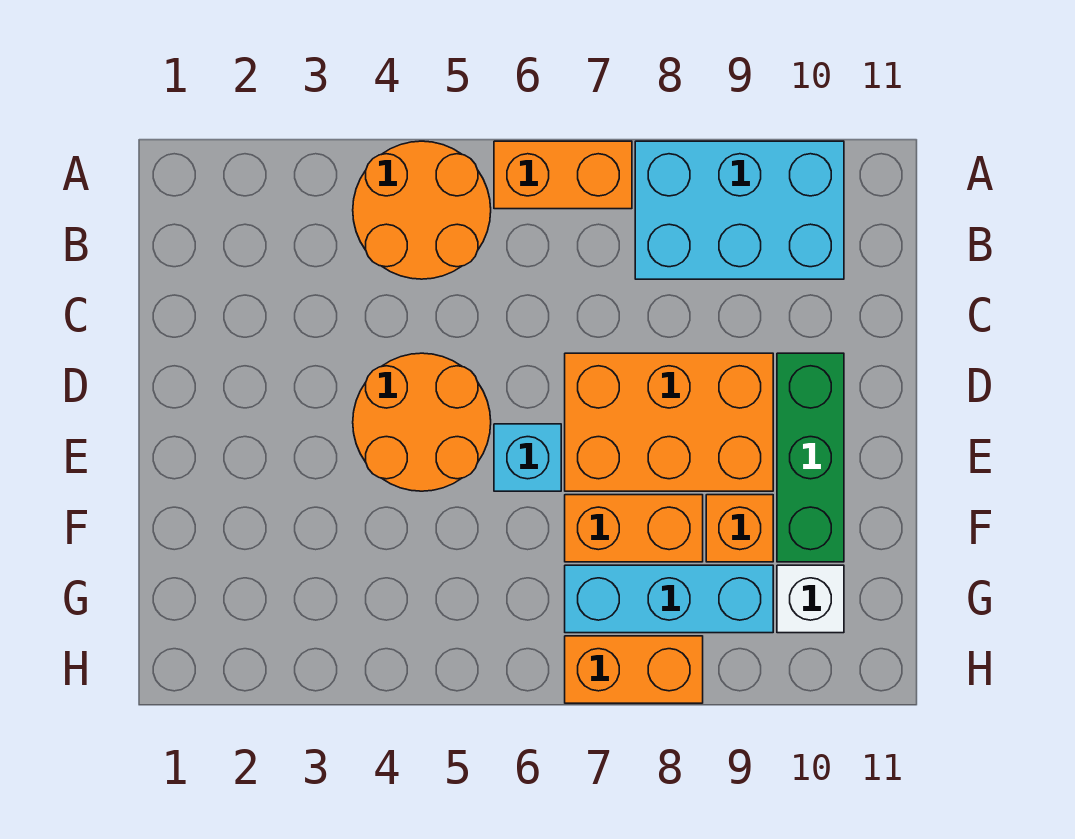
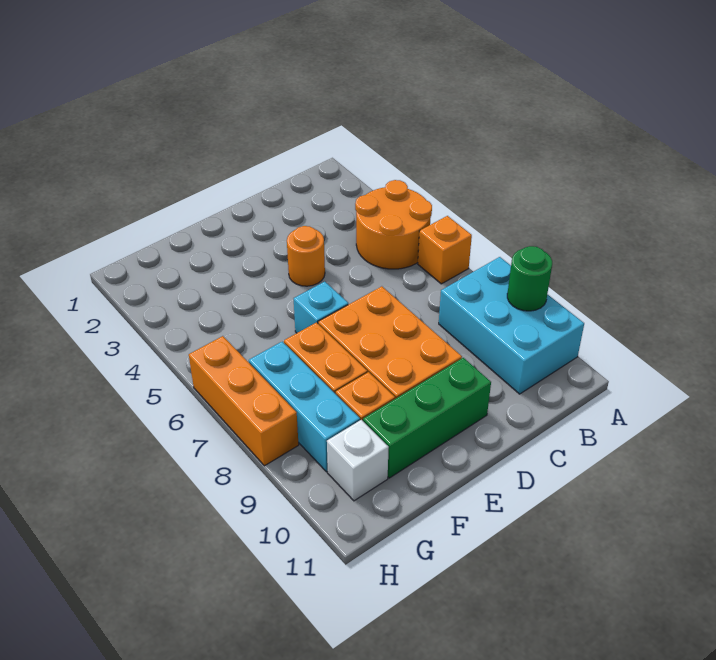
orange 1x2 brick [494,141,632,209] -> orange 1x1 brick [418,216,472,284]
none -> green 1x1 round brick [507,246,552,311]
orange 2x2 round brick [353,353,491,491] -> orange 1x1 round brick [287,226,325,286]
orange 1x2 brick [565,636,703,703] -> orange 1x3 brick [189,336,299,466]

